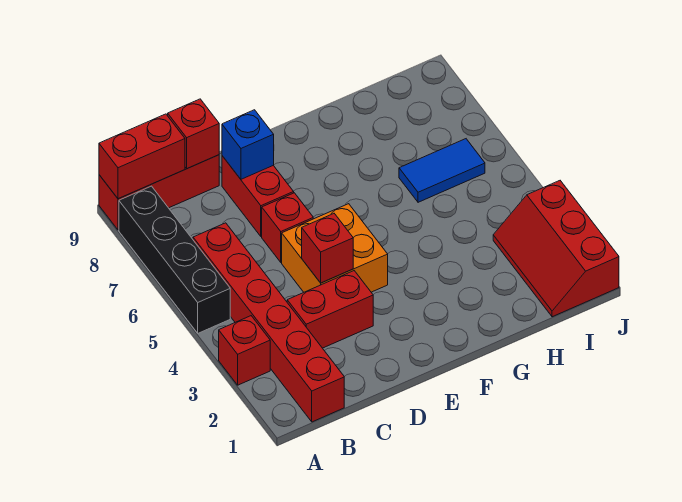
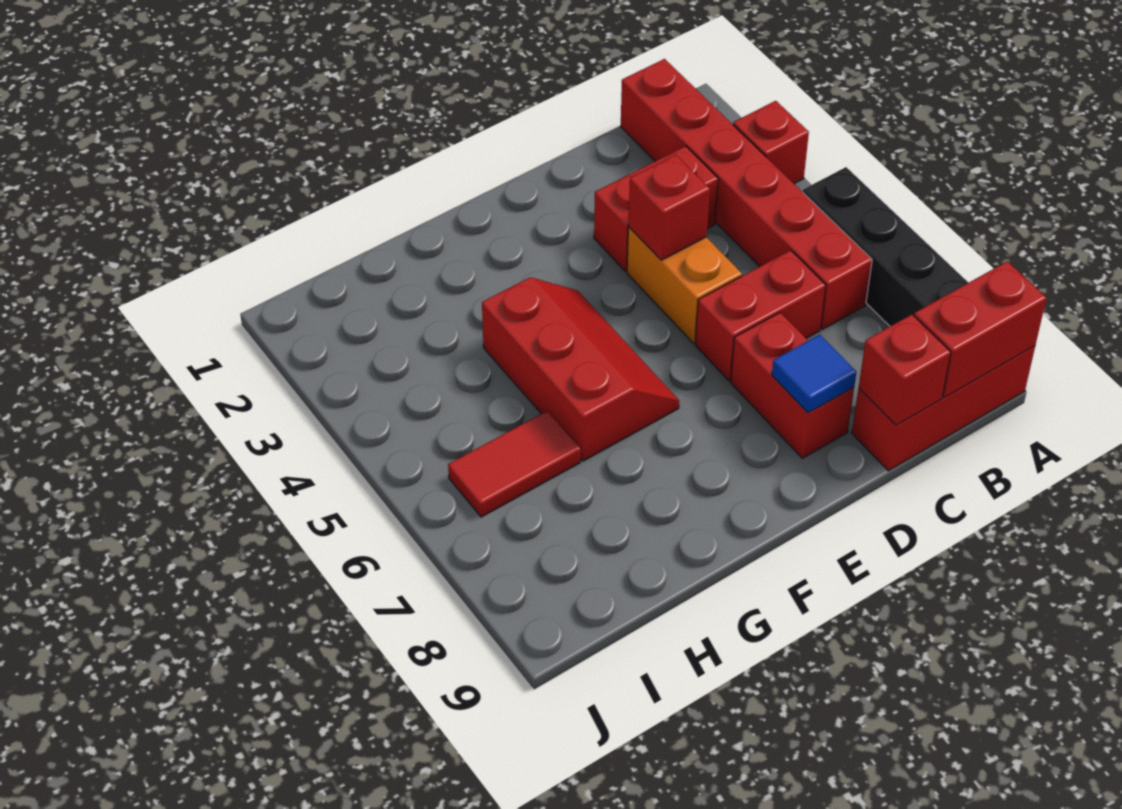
orange 2x2 brick [282,204,388,292] -> orange 1x2 brick [627,227,742,343]
red 1x1 brick [262,193,313,262] -> red 1x2 brick [695,250,826,381]
blue 1x1 brick [222,110,274,179] -> blue 1x1 tile [772,335,856,413]
blue 1x2 tile [399,139,485,202] -> red 1x2 tile [448,411,581,517]
red 2x3 slope [493,181,619,317] -> red 2x3 slope moved to [482,277,679,461]

